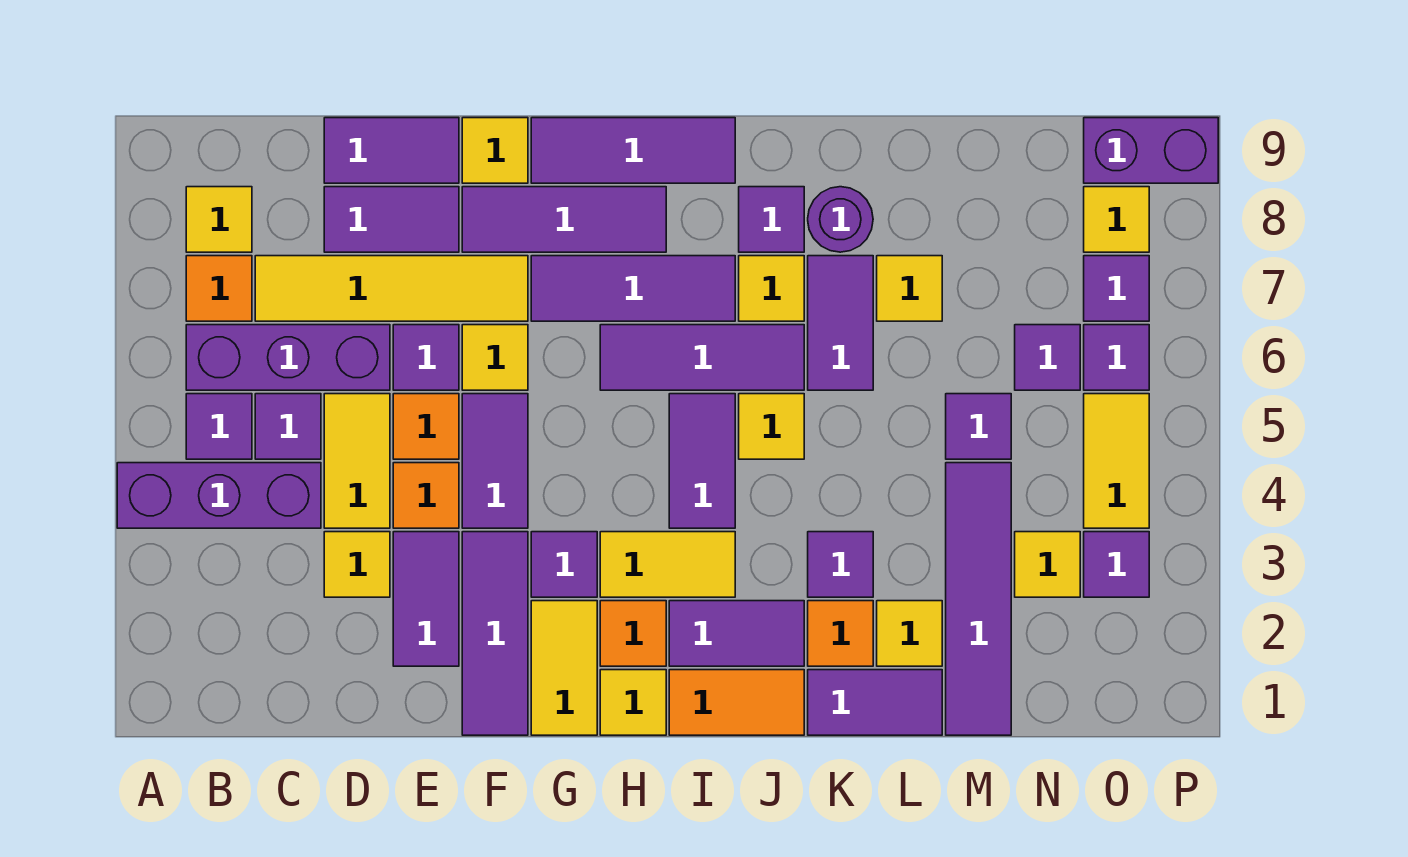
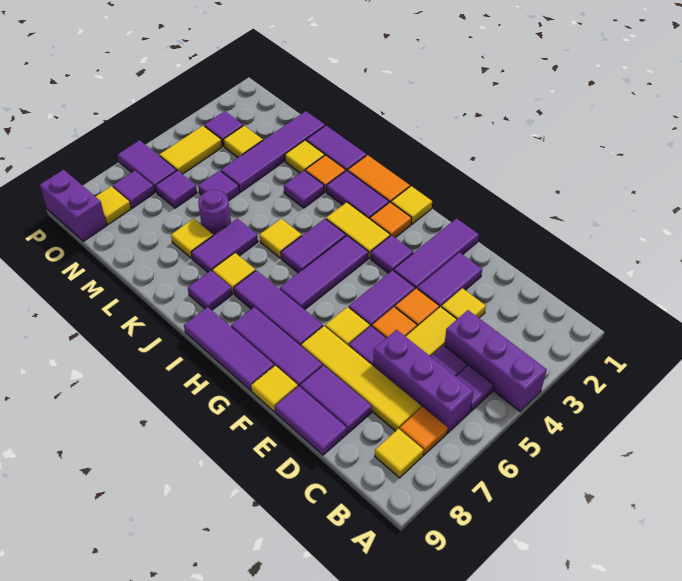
yellow 1x2 tile [531,601,597,735] -> none
purple 1x3 tile [600,325,804,390] -> purple 1x3 tile turned to [280,236,369,310]
purple 1x1 round brick [808,187,873,252] -> purple 1x1 round brick moved to [198,190,231,236]
purple 1x1 tile [1084,325,1149,390] -> purple 1x2 tile [118,140,177,192]

